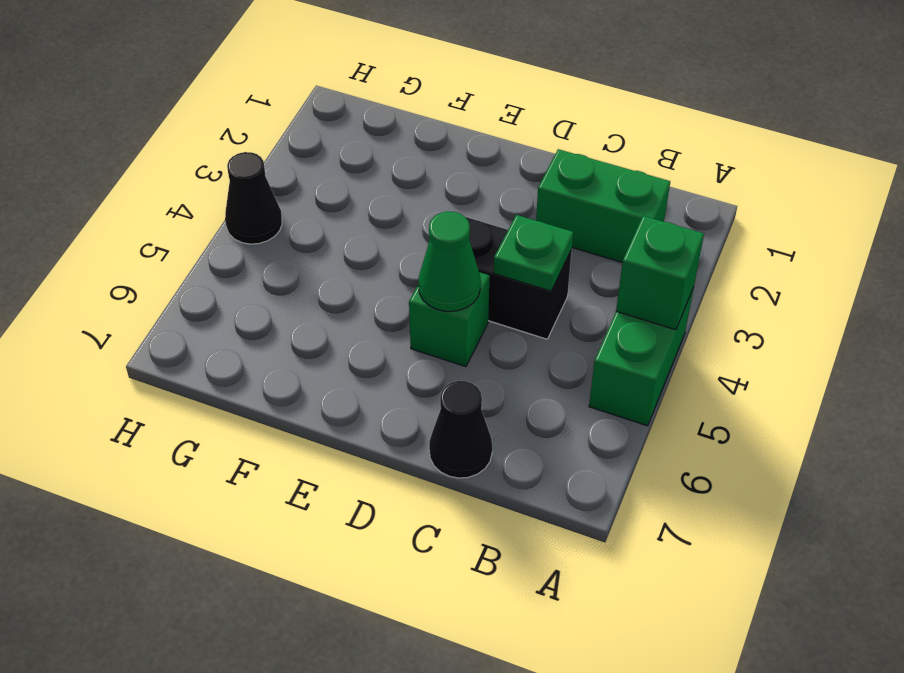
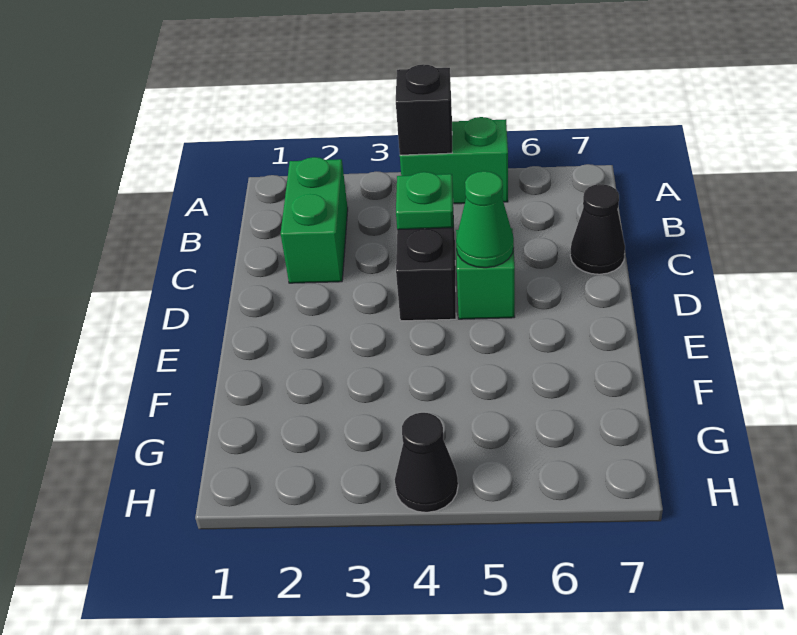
green 1x1 brick [616,216,704,330] -> black 1x1 brick [396,64,452,155]

